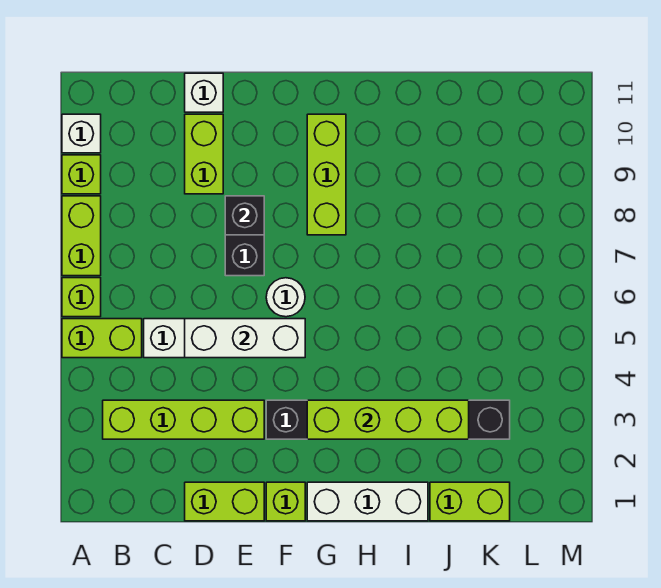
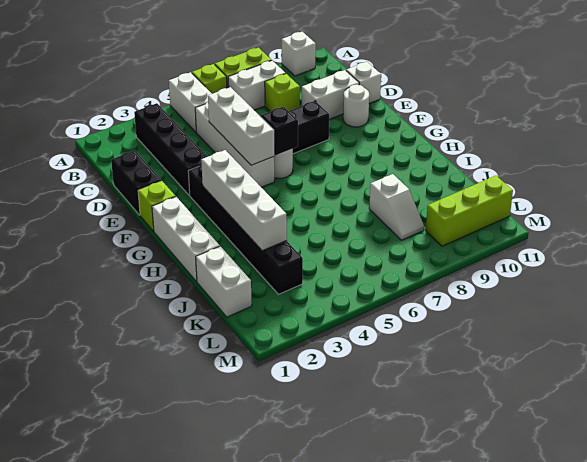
lime 1x2 brick [62,319,142,358] -> white 1x2 brick [169,72,212,132]
lime 1x1 brick [62,155,101,194] -> lime 1x1 brick moved to [265,74,300,112]
lime 1x4 brick [103,400,264,439] -> black 1x4 brick [134,103,207,195]
none -> white 1x2 brick [228,61,286,110]
lime 1x2 brick [185,482,264,521] -> black 1x2 brick [111,150,162,215]
lime 1x2 brick [185,114,223,194] -> white 1x2 brick [302,70,359,119]
black 1x1 brick [225,196,264,235] -> black 1x1 brick moved to [261,107,298,156]
none -> white 1x1 round brick [343,85,369,127]
lime 1x4 brick [307,400,469,439] -> white 1x4 brick [201,150,287,251]
lime 1x3 brick [307,114,346,235] -> lime 1x3 brick moved to [426,176,513,246]
lime 1x2 brick [430,482,510,521] -> white 1x2 brick [196,246,252,317]
none -> white 1x2 slope [369,174,424,240]

